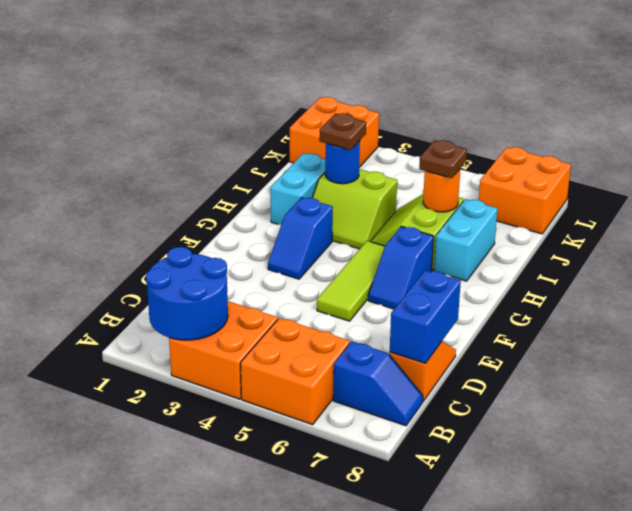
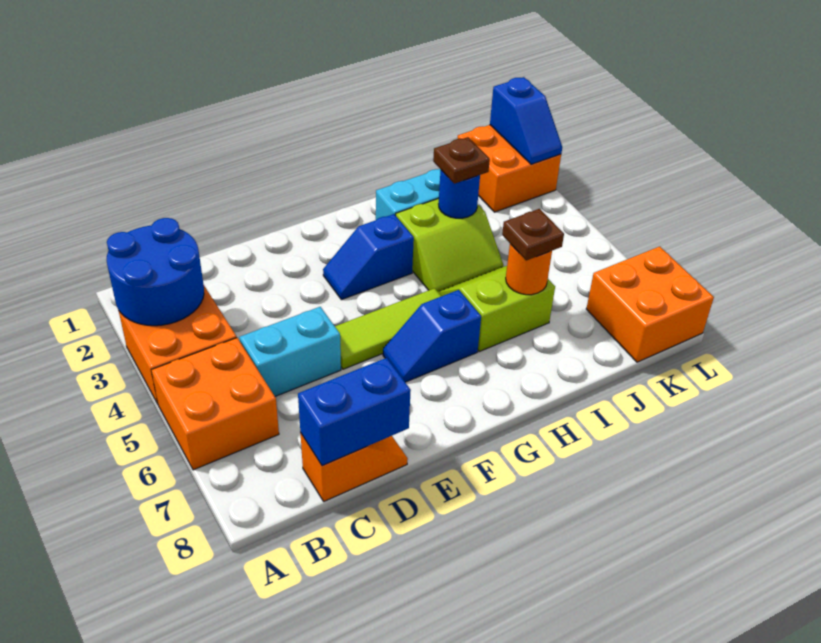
blue 1x2 slope [333,341,423,426] -> blue 1x2 slope moved to [490,77,562,164]
lime 2x2 slope [312,169,397,249] -> lime 2x2 slope turned to [396,198,503,292]
cyan 1x2 brick [434,199,497,281] -> cyan 1x2 brick moved to [239,307,341,396]

